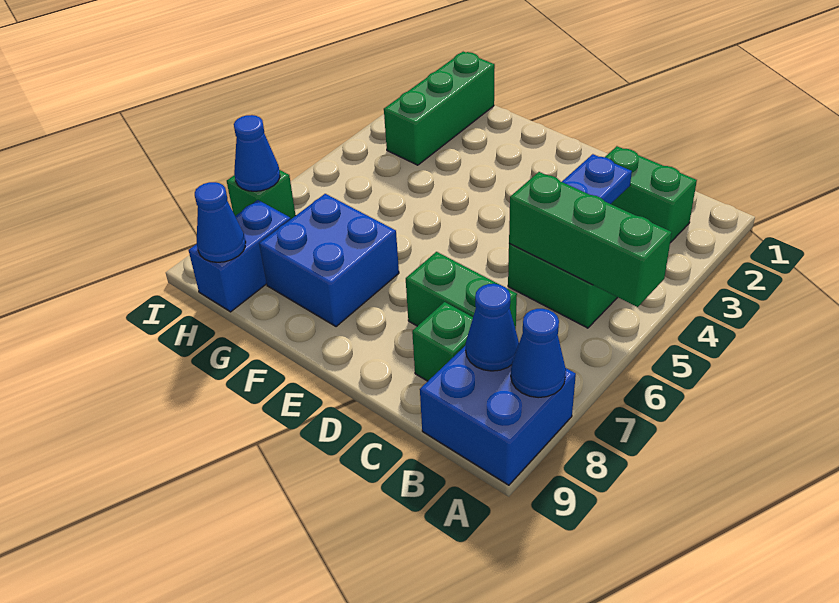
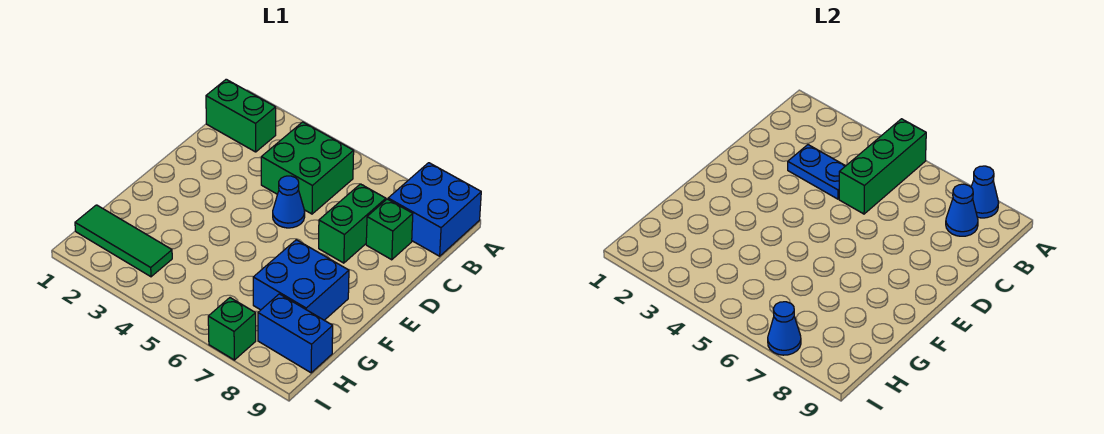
green 1x2 brick [605,146,697,243] -> green 1x2 brick turned to [206,79,276,152]
green 1x3 brick [384,52,495,165] -> green 1x3 tile [75,205,172,277]
blue 1x1 cone [195,182,246,262] -> blue 1x1 cone moved to [273,176,305,228]

